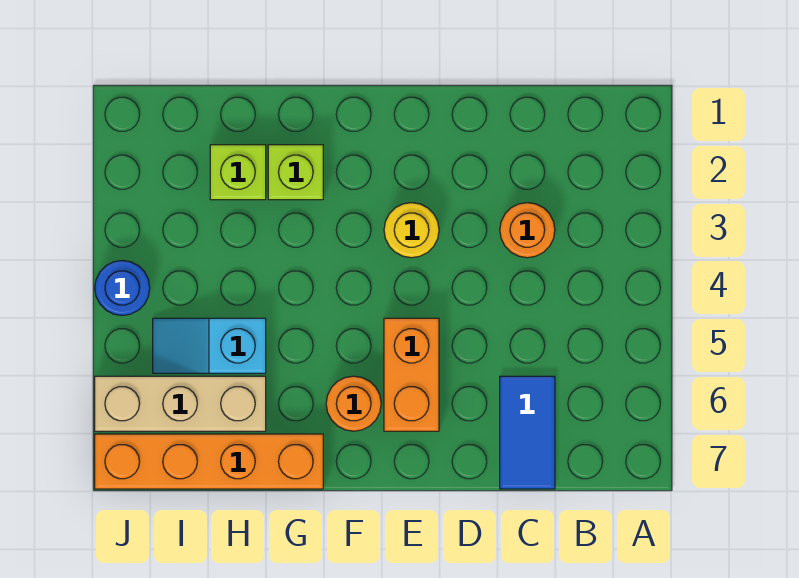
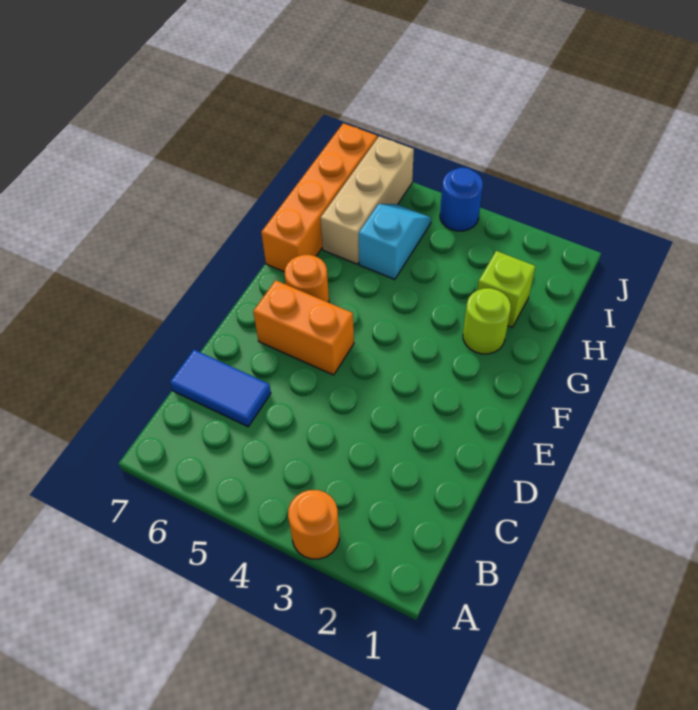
orange 1x1 round brick [500,203,555,258] -> orange 1x1 round brick moved to [288,490,339,559]
yellow 1x1 round brick [384,203,439,258] -> none
lime 1x1 brick [268,145,323,200] -> lime 1x1 round brick [463,288,511,354]

